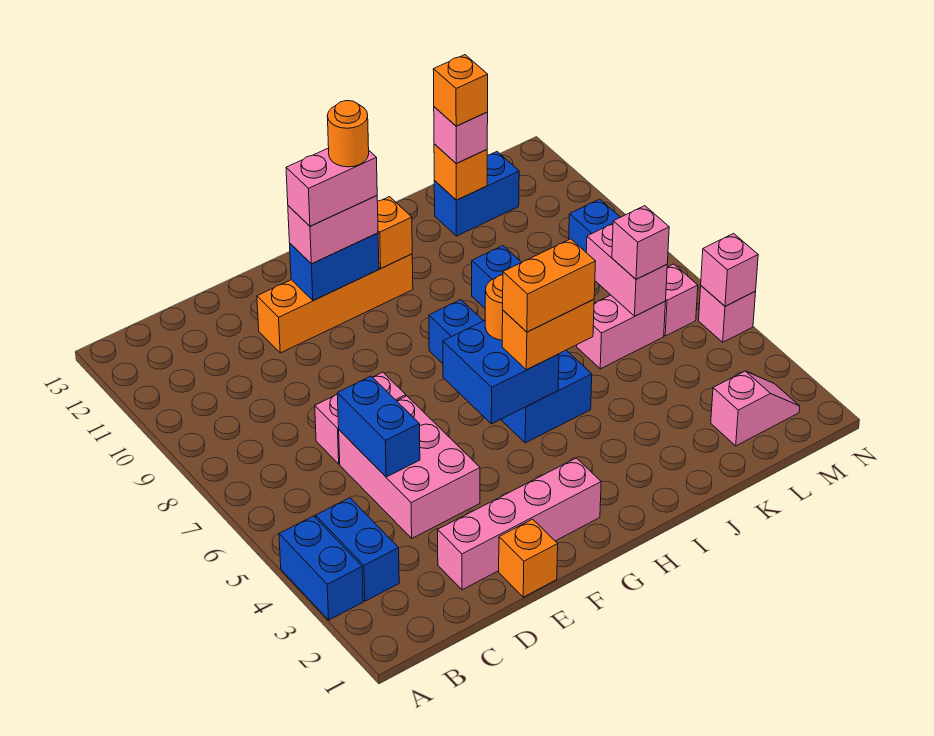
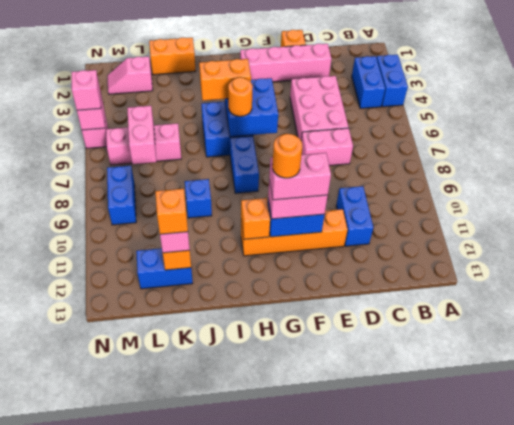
blue 1x2 brick [337,376,420,477] -> blue 1x2 brick moved to [336,186,373,246]
orange 1x2 brick [503,239,596,332] -> orange 1x2 brick moved to [149,37,196,75]
pink 1x1 brick [612,206,669,279] -> pink 1x1 brick moved to [72,70,101,110]

